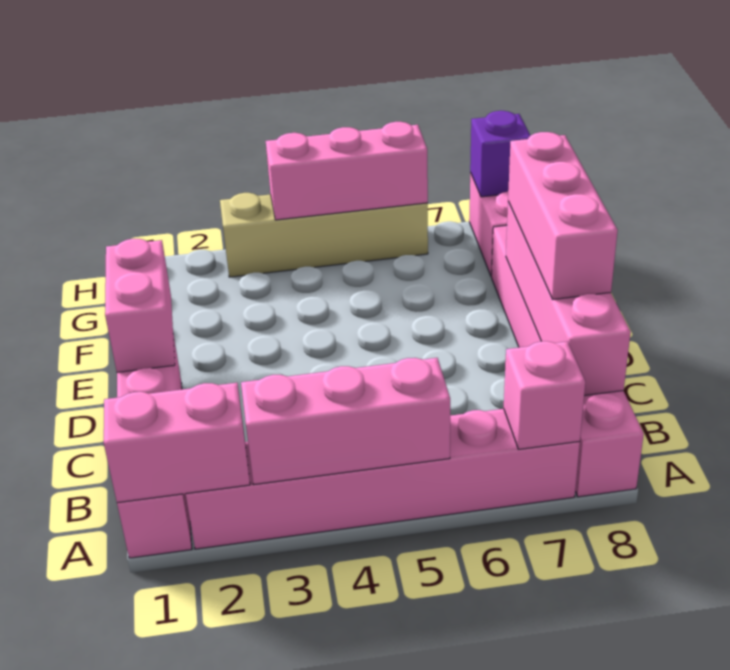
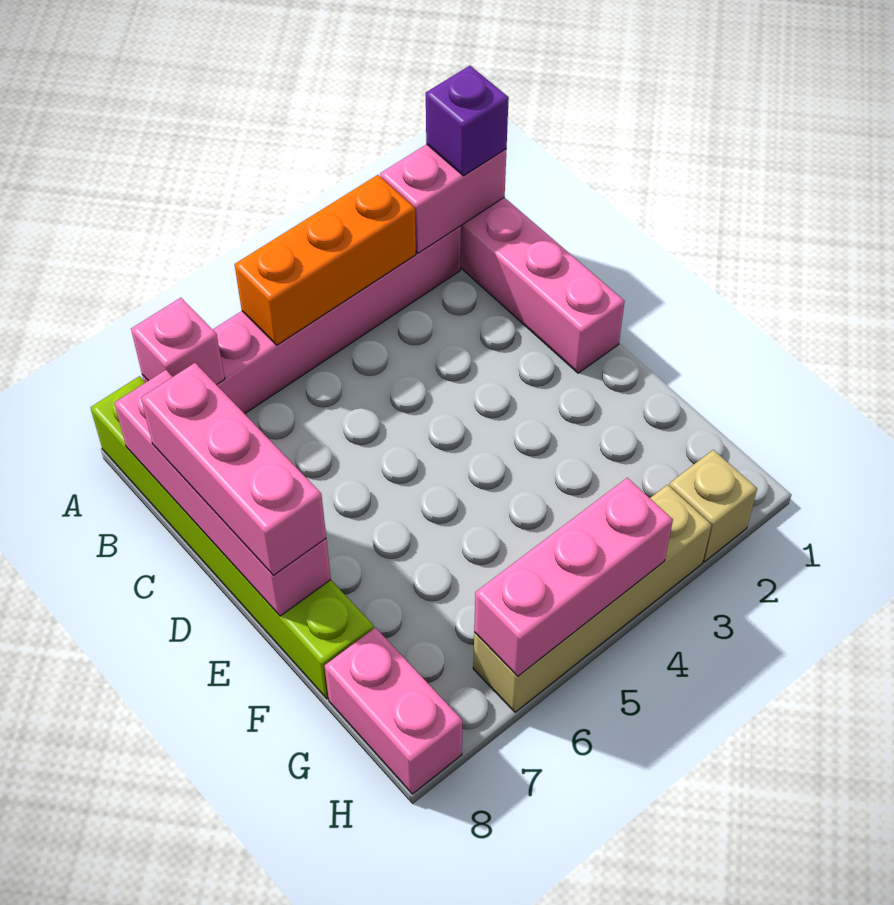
pink 1x3 brick [241,358,450,484] -> orange 1x3 brick [235,175,416,345]
pink 1x6 brick [492,225,644,497] -> lime 1x6 brick [90,376,374,699]
pink 1x2 brick [105,239,175,372] -> none
none -> tan 1x1 brick [669,450,757,562]
purple 1x1 brick [470,111,531,197] -> purple 1x1 brick moved to [426,66,509,176]

